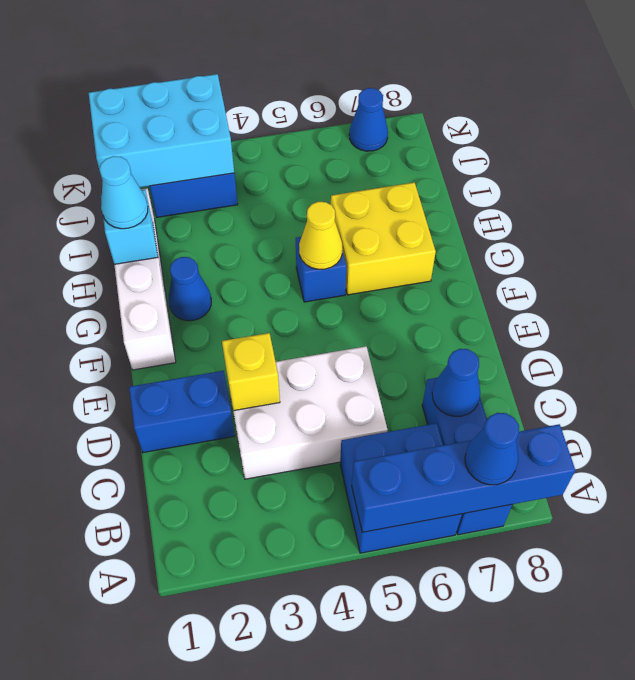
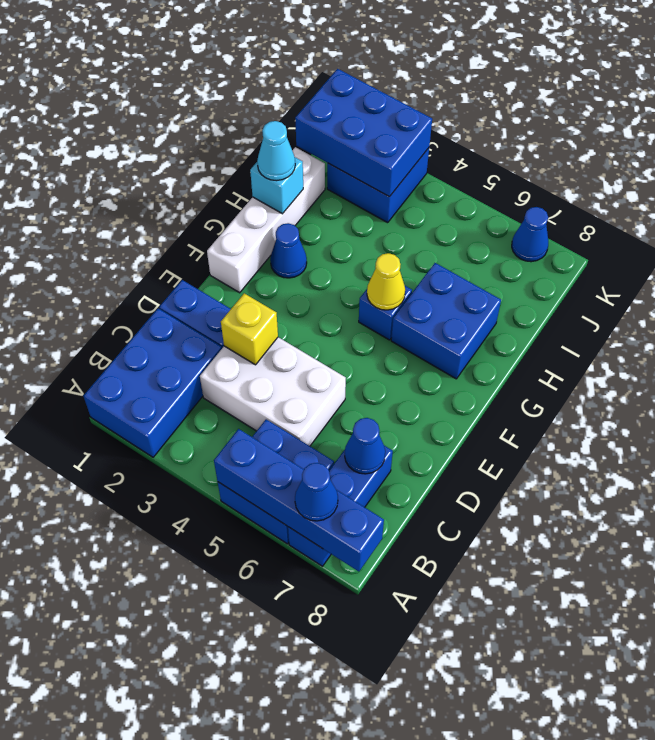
none -> blue 2x3 brick [83,308,222,457]
yellow 2x2 brick [331,182,436,295] -> blue 2x2 brick [391,263,501,379]
cyan 2x3 brick [89,74,234,187] -> blue 2x3 brick [295,69,432,197]

